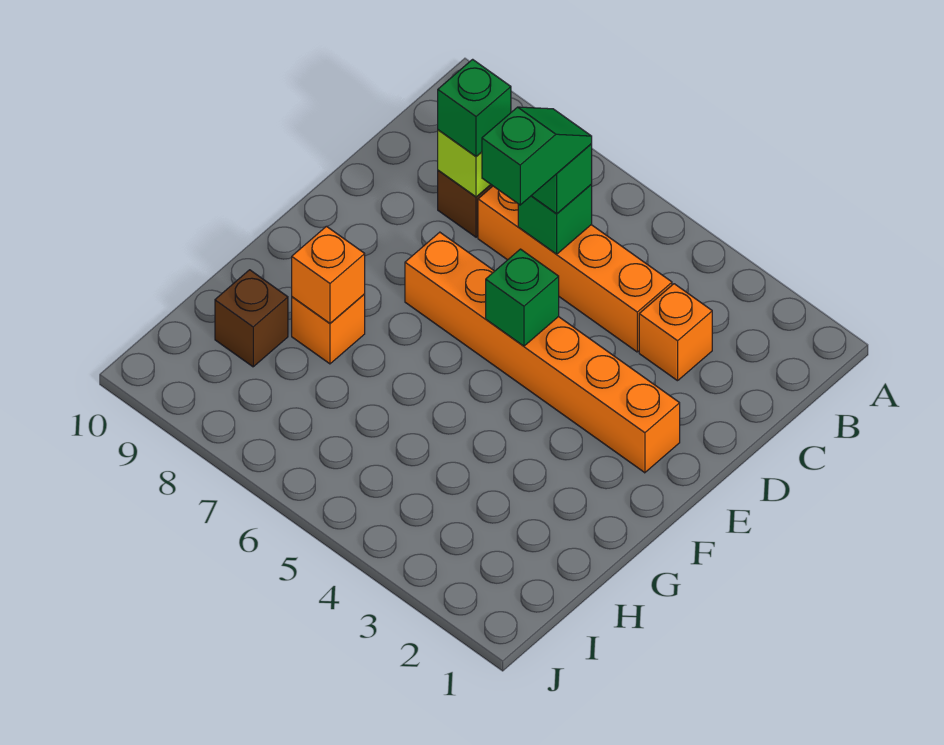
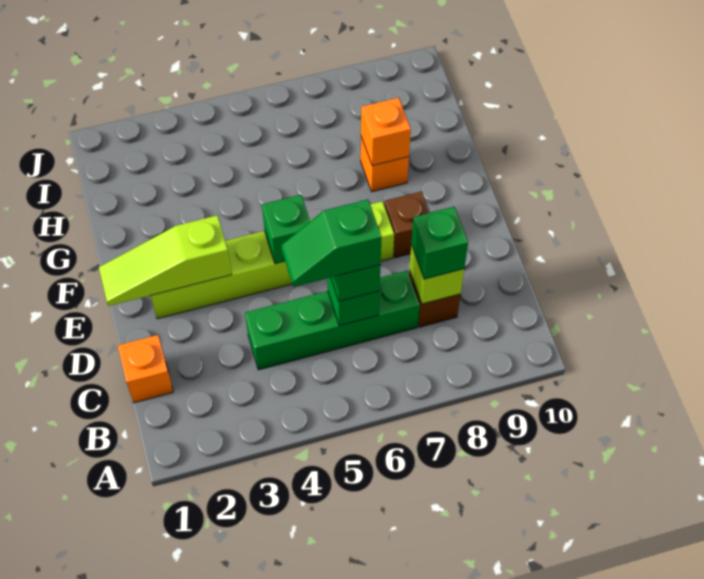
orange 1x1 brick [639,284,712,381] -> orange 1x1 brick moved to [118,335,173,403]
orange 1x4 brick [478,186,672,352] -> green 1x4 brick [245,271,420,370]
green 1x2 slope [482,107,592,205] -> green 1x2 slope turned to [281,200,382,287]
none -> lime 1x3 slope [99,215,232,306]
orange 1x6 brick [405,232,680,473] -> lime 1x6 brick [151,201,394,319]
brown 1x1 brick [215,270,288,367] -> brown 1x1 brick moved to [384,191,430,258]

